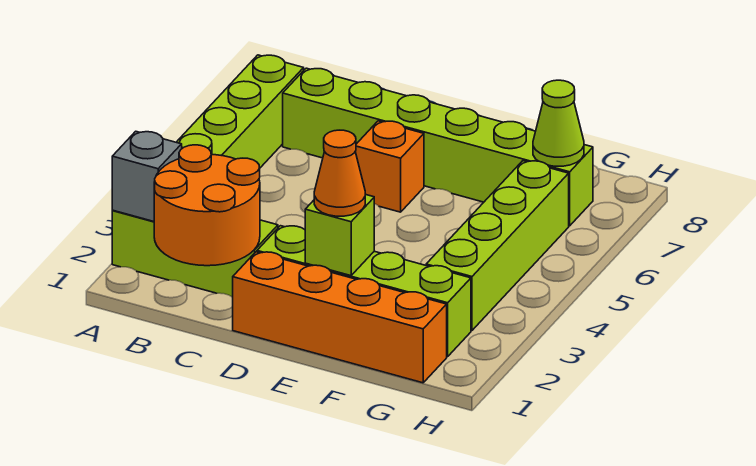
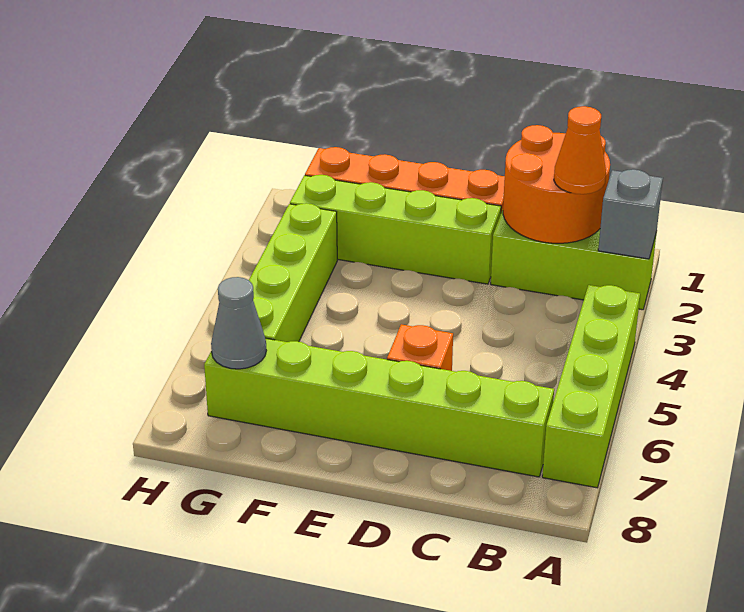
lime 1x1 brick [305,194,374,276] -> none
orange 1x1 cone [314,130,365,216] -> orange 1x1 cone moved to [554,106,606,194]
lime 1x1 cone [533,80,584,166] -> grey 1x1 cone [211,277,266,369]

